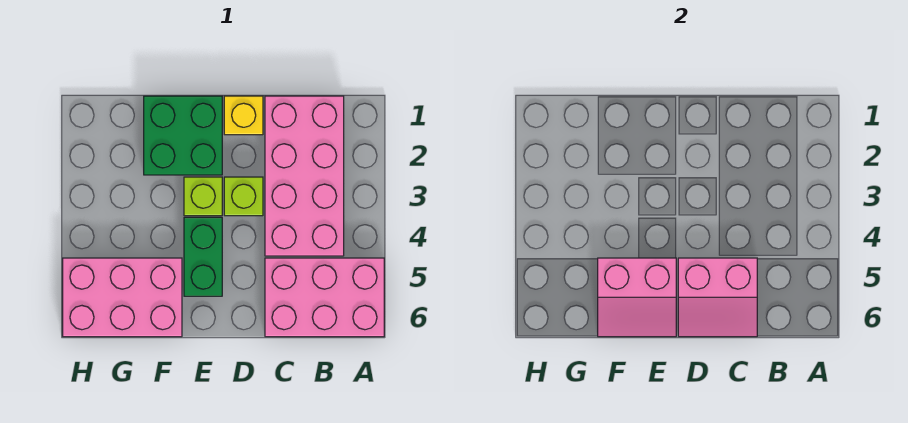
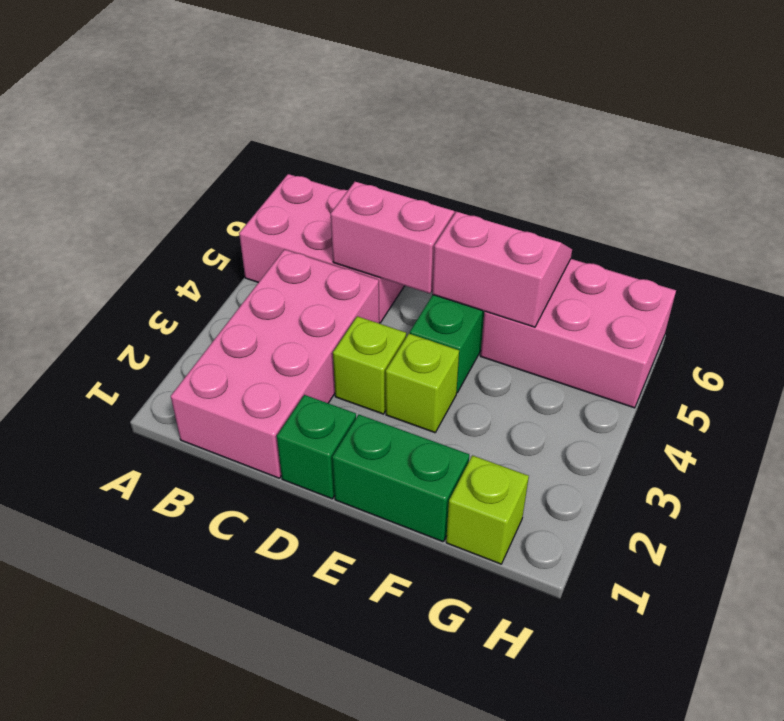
yellow 1x1 brick [224,96,263,135] -> green 1x1 brick [277,395,356,499]
green 2x2 brick [144,96,222,175] -> green 1x2 brick [332,415,469,542]
none -> lime 1x1 brick [446,456,529,564]

